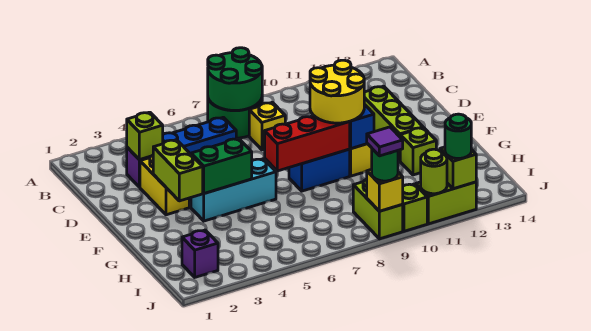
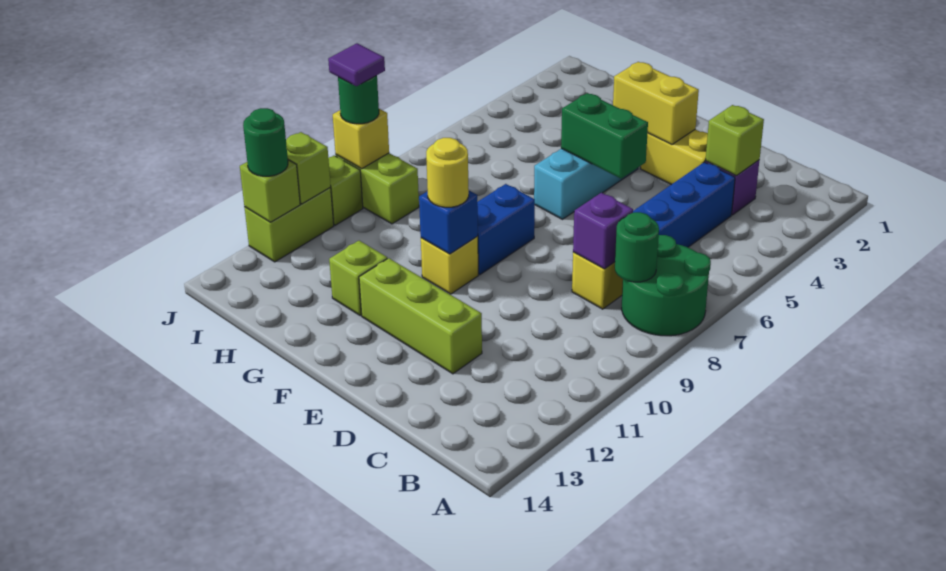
green 2x2 round brick [208,48,262,111] -> green 1x1 round brick [615,212,659,282]
lime 1x2 brick [153,140,203,201] -> yellow 1x2 brick [613,62,699,145]
yellow 2x2 round brick [310,60,364,123] -> yellow 1x1 round brick [426,138,469,207]
green 1x2 brick [191,139,252,194] -> green 1x2 brick turned to [561,93,648,179]
red 1x3 brick [265,116,350,171] -> none
purple 1x1 brick [182,230,218,277] -> purple 1x1 brick moved to [573,193,633,269]
lime 1x1 round brick [421,149,447,194] -> lime 1x1 brick [286,132,331,204]

